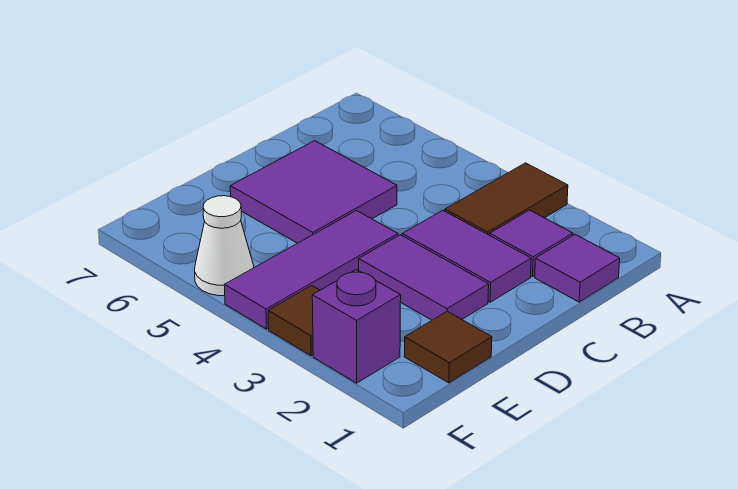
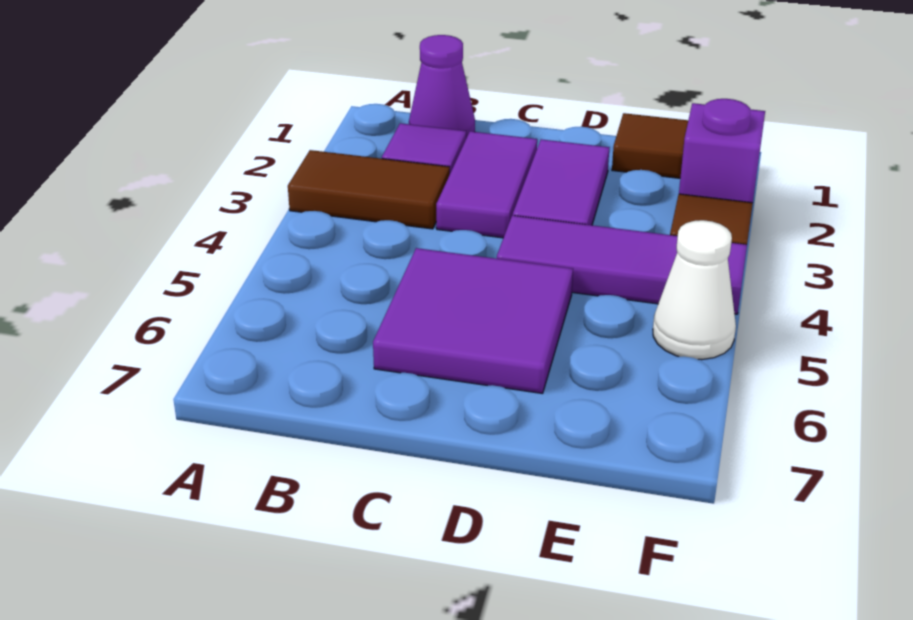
purple 1x1 tile [535,234,620,302] -> purple 1x1 cone [409,35,475,138]

